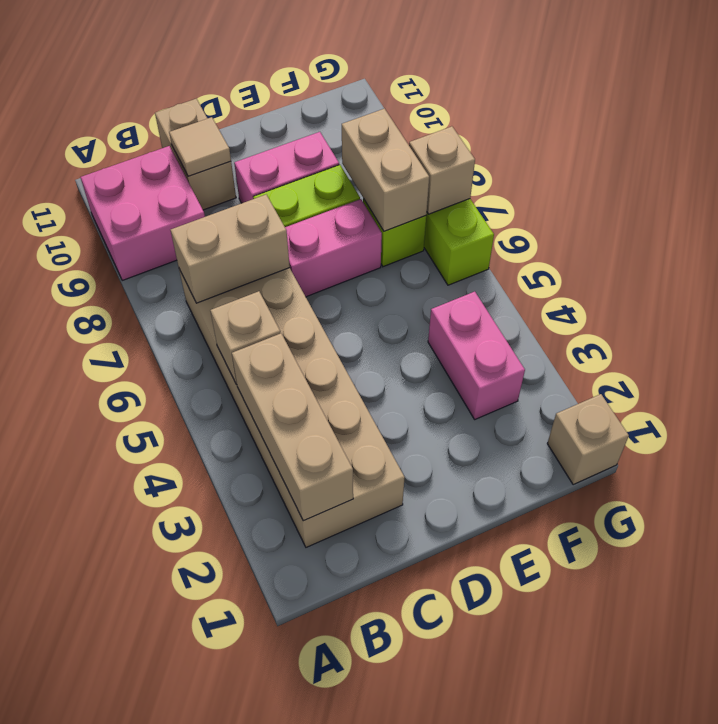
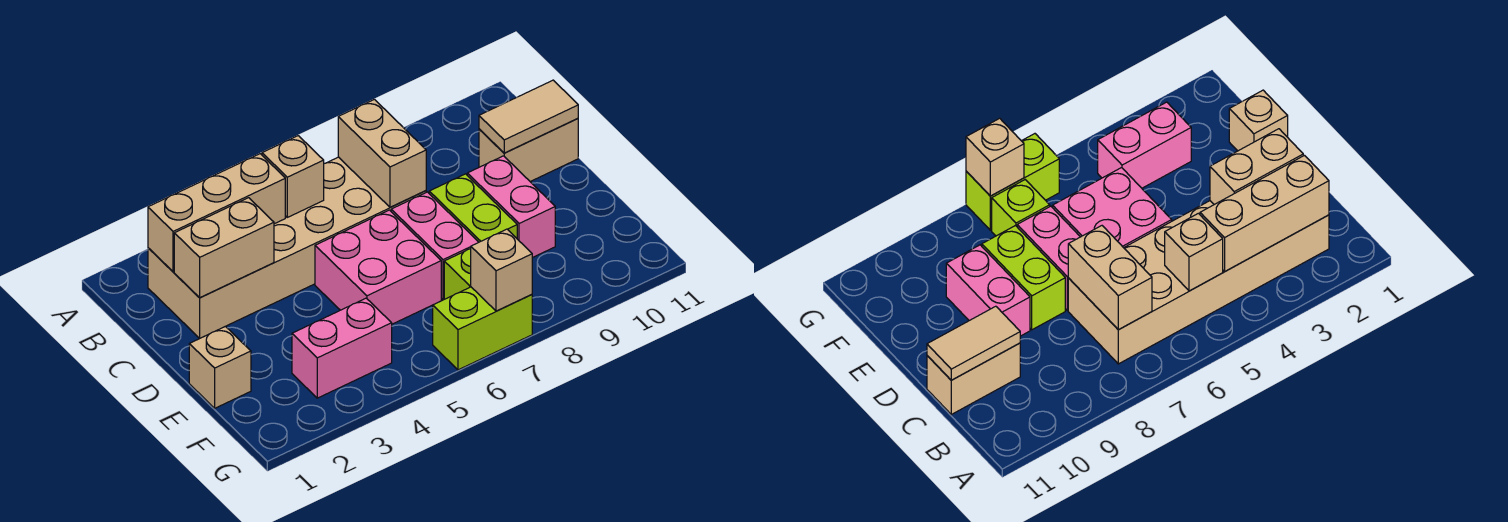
pink 2x2 brick [80,146,205,280] -> pink 2x2 brick moved to [315,210,441,324]
tan 1x1 tile [169,117,231,176] -> tan 1x2 tile [479,80,578,153]
tan 1x2 brick [342,108,429,231] -> tan 1x2 brick moved to [174,198,274,298]
tan 1x1 brick [547,394,629,484] -> tan 1x1 brick moved to [189,326,251,408]

